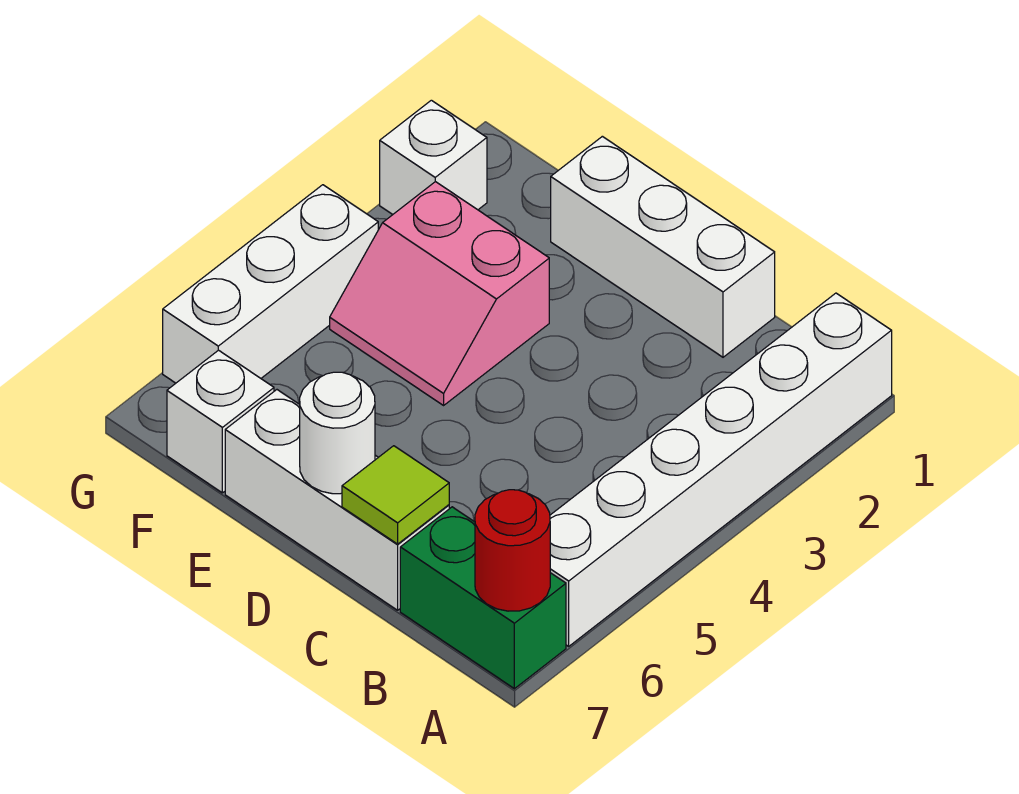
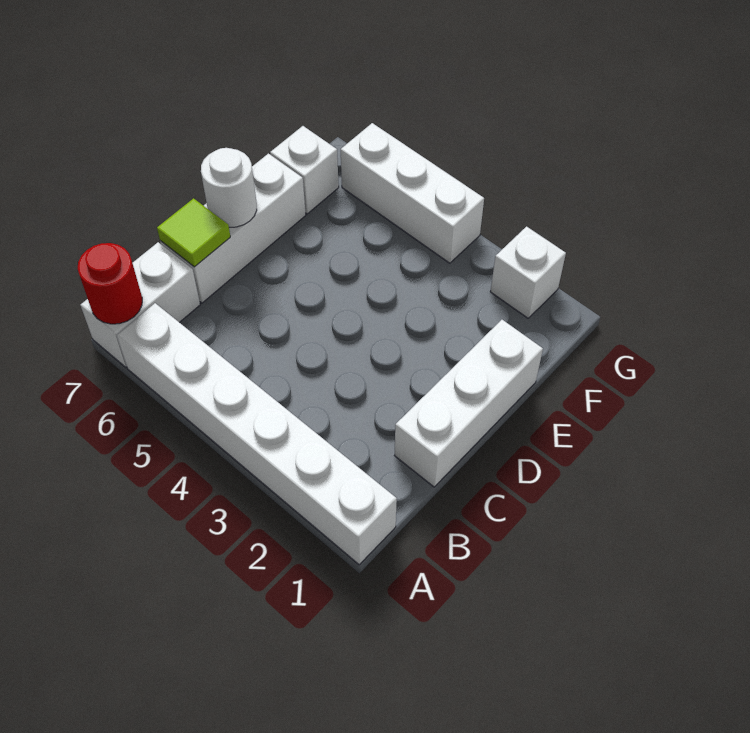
green 1x2 brick [400,507,566,689] -> white 1x2 brick [80,242,200,367]
pink 2x2 slope [330,182,549,405] -> none

